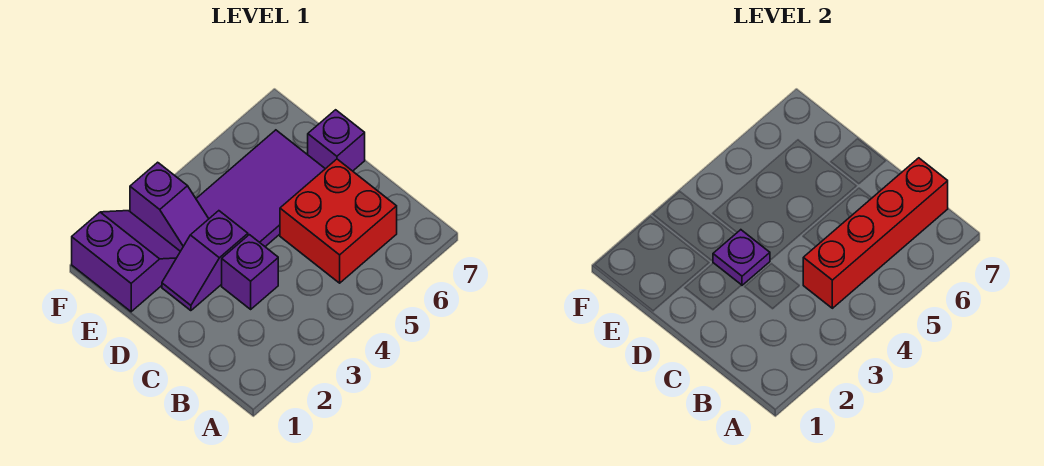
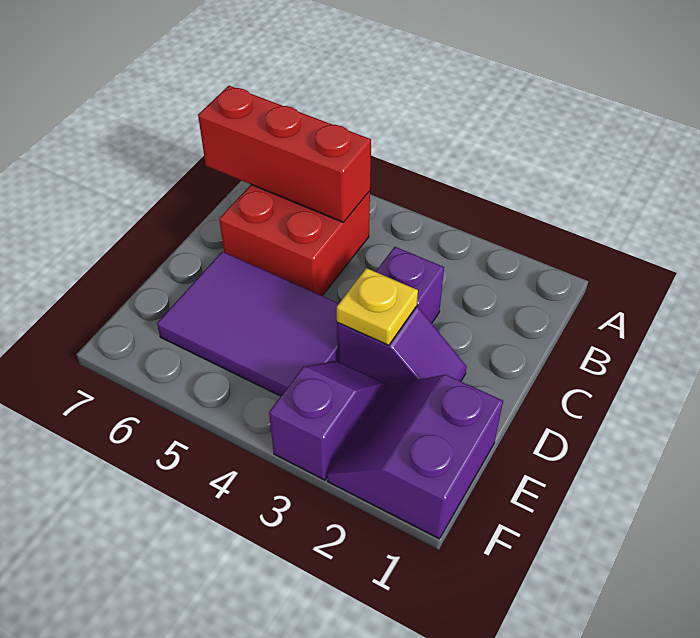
red 1x4 brick [803,158,948,308] -> red 1x3 brick [198,86,371,222]
purple 1x1 plate [713,230,770,285] -> yellow 1x1 plate [337,268,418,345]
purple 1x1 brick [308,110,365,171] -> none

